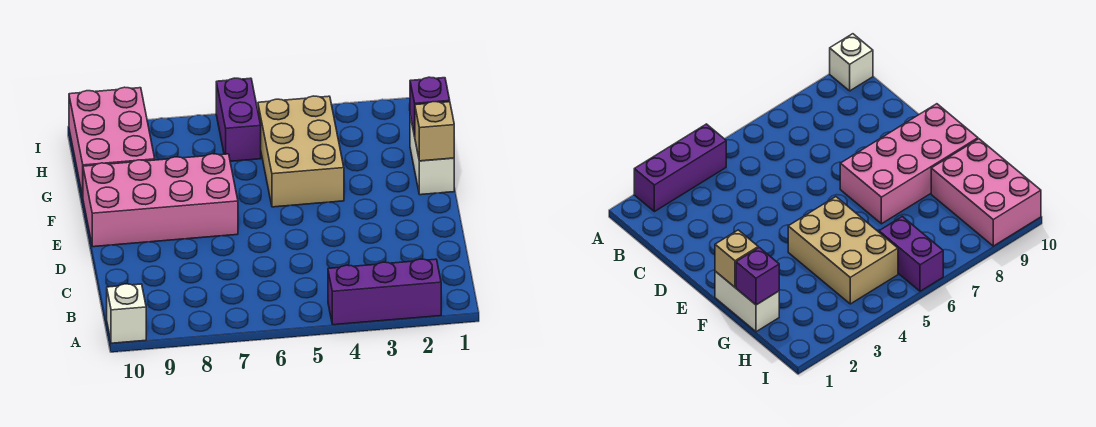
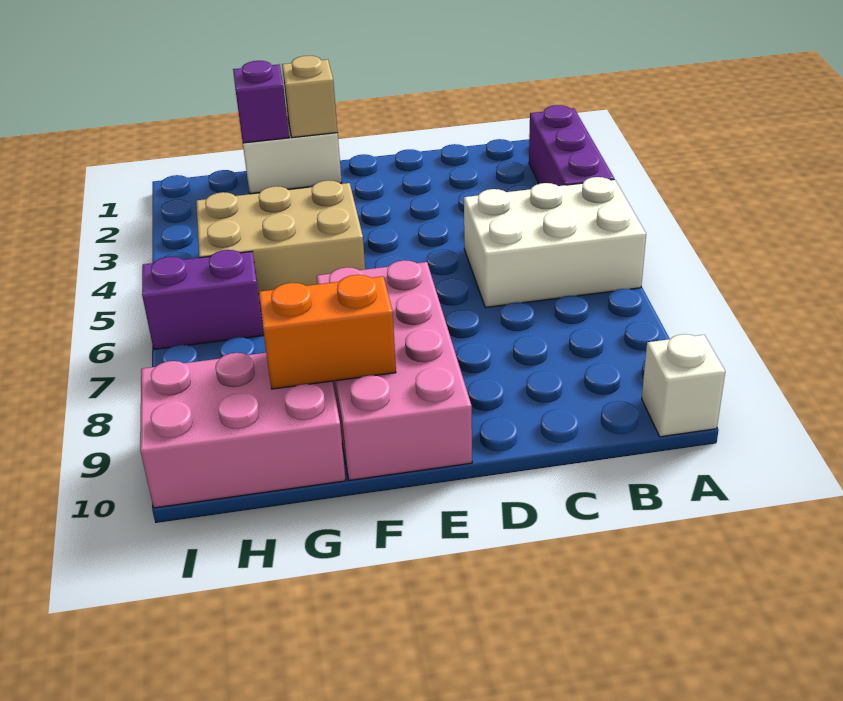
none -> white 2x3 brick [464,177,646,308]
none -> orange 1x2 brick [259,275,396,389]

